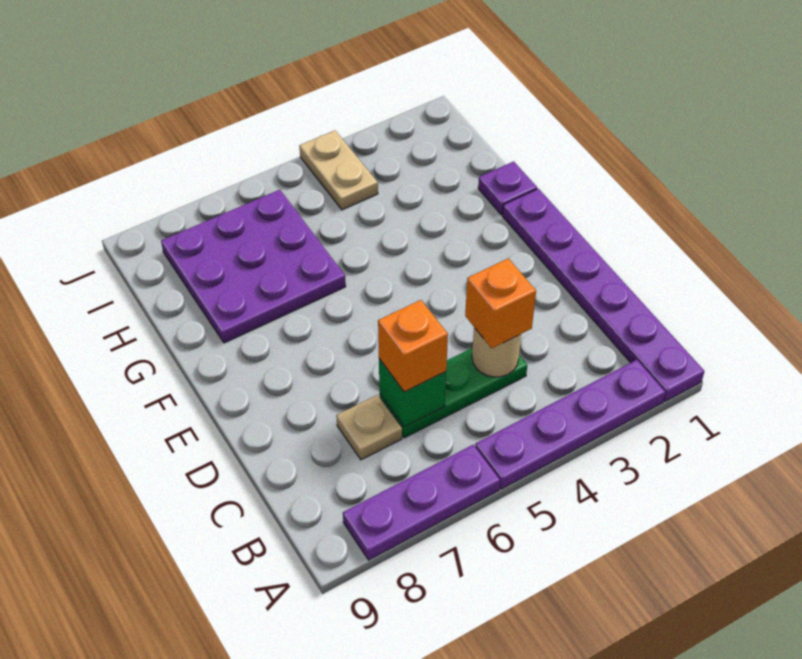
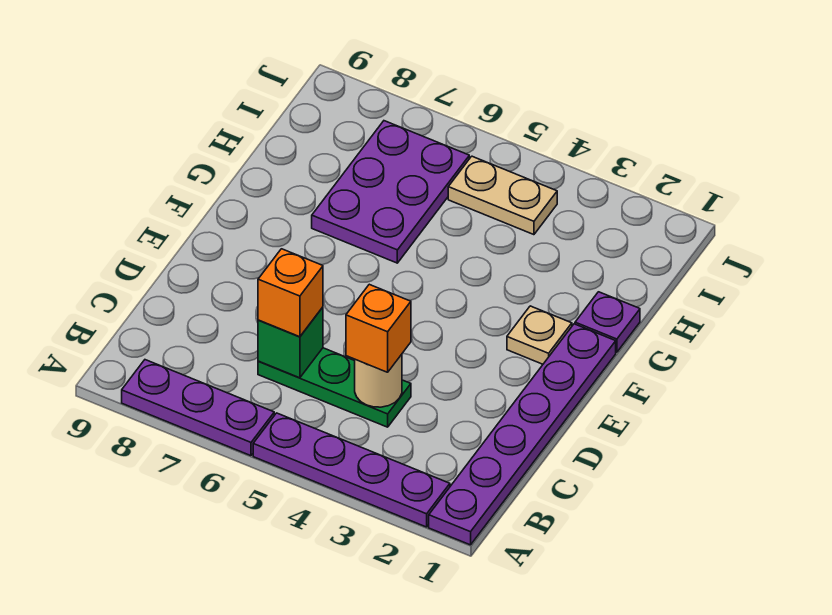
tan 1x1 plate [336,395,402,460] -> tan 1x1 plate moved to [507,306,572,364]
purple 3x3 plate [161,190,346,343] -> purple 2x3 plate [312,121,469,263]
tan 1x2 plate [299,130,378,210] -> tan 1x2 plate turned to [448,156,557,235]

